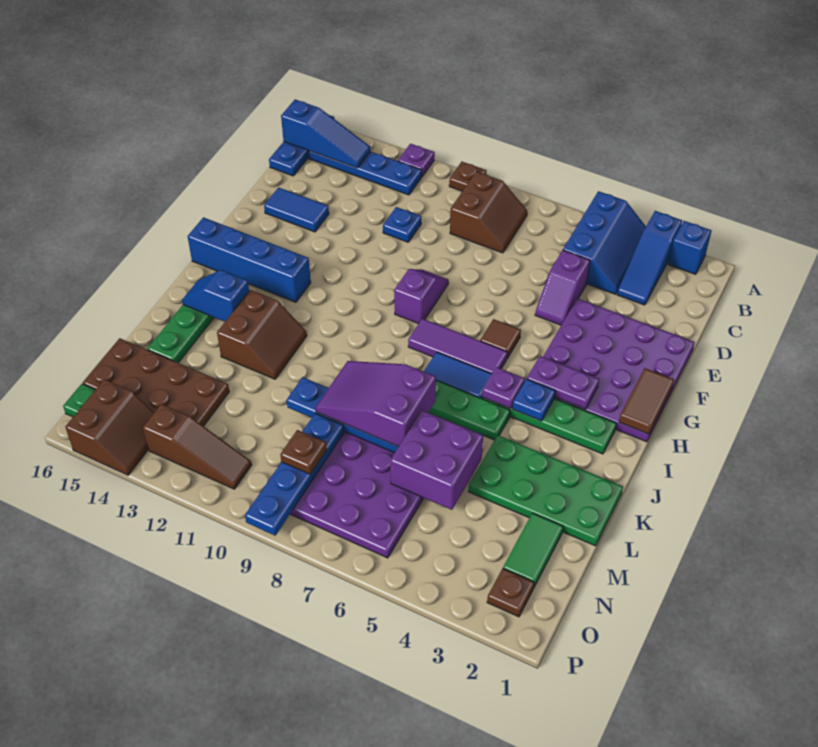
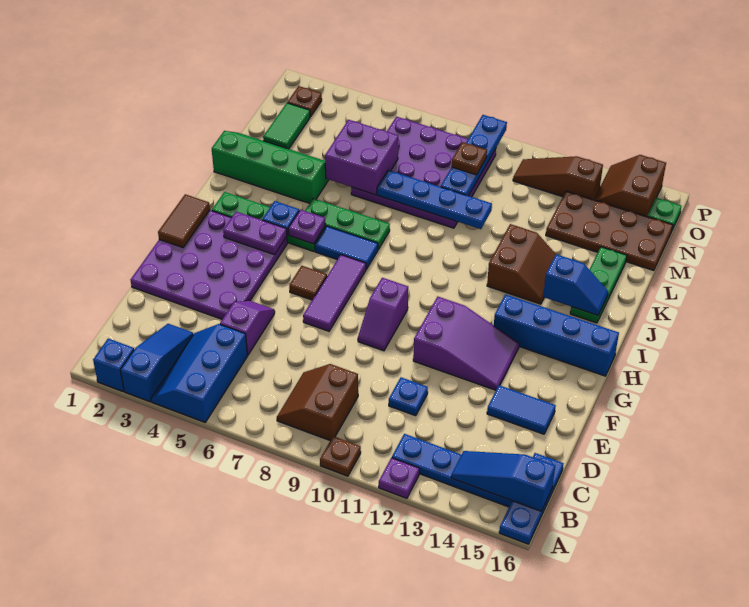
purple 1x3 tile [408,319,508,374] -> purple 1x3 tile turned to [303,255,366,331]
brown 2x2 slope [217,290,307,379] -> brown 2x2 slope turned to [487,224,556,304]
green 2x4 plate [468,435,623,546] -> green 2x4 slope [212,131,329,203]
purple 2x3 slope [316,361,436,447] -> purple 2x3 slope moved to [413,297,519,390]

